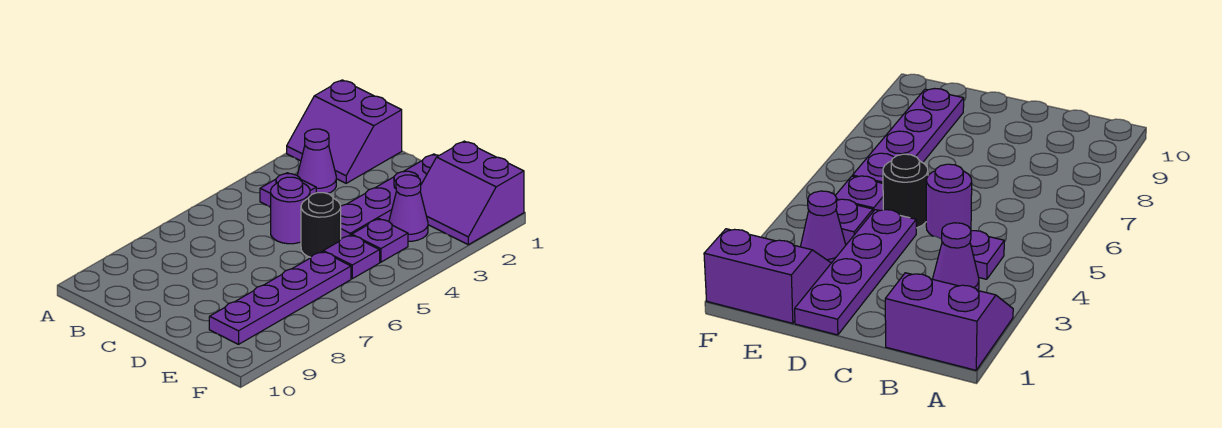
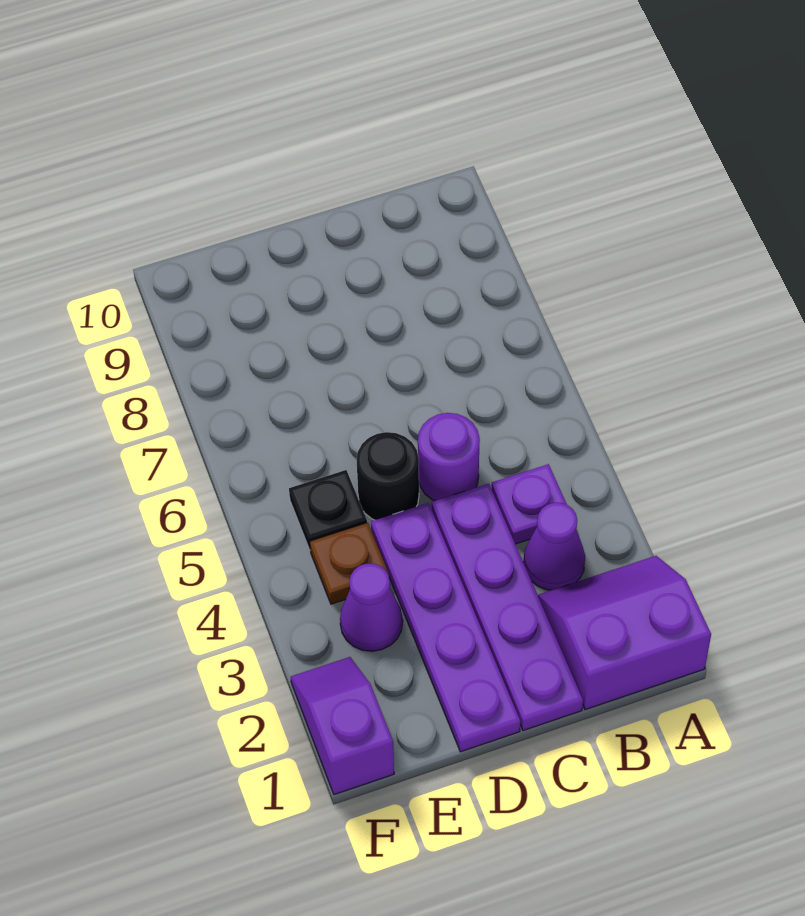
purple 2x2 slope [420,141,524,245] -> purple 1x2 slope [291,657,394,795]
purple 1x1 plate [352,219,408,262] -> brown 1x1 plate [310,523,389,604]
purple 1x1 plate [323,235,380,279] -> black 1x1 plate [289,470,367,550]
purple 1x4 plate [209,252,351,344] -> purple 1x4 plate moved to [432,484,583,731]

